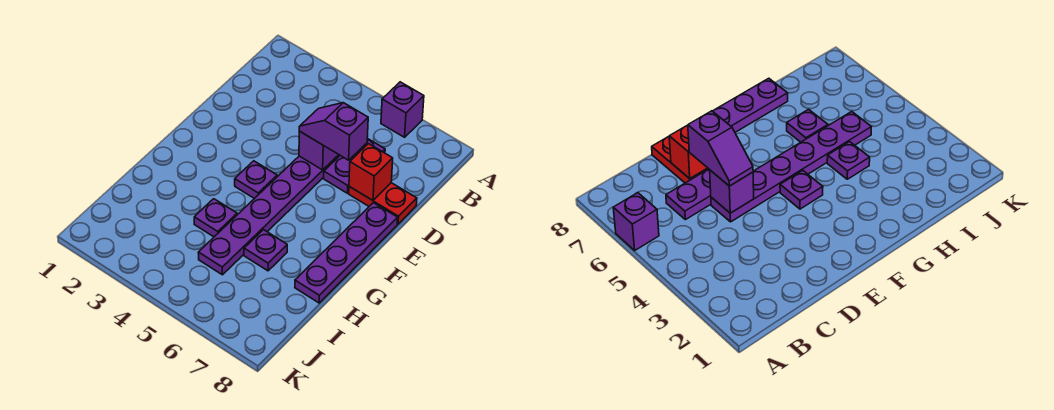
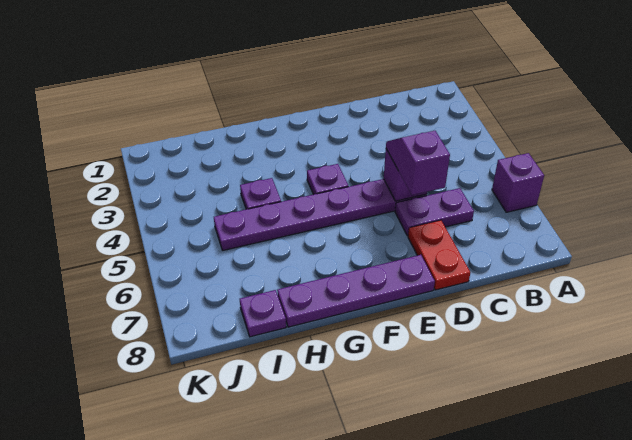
red 1x1 brick [349,144,393,200] -> none
purple 1x1 plate [244,230,287,271] -> purple 1x1 plate moved to [240,290,286,337]

